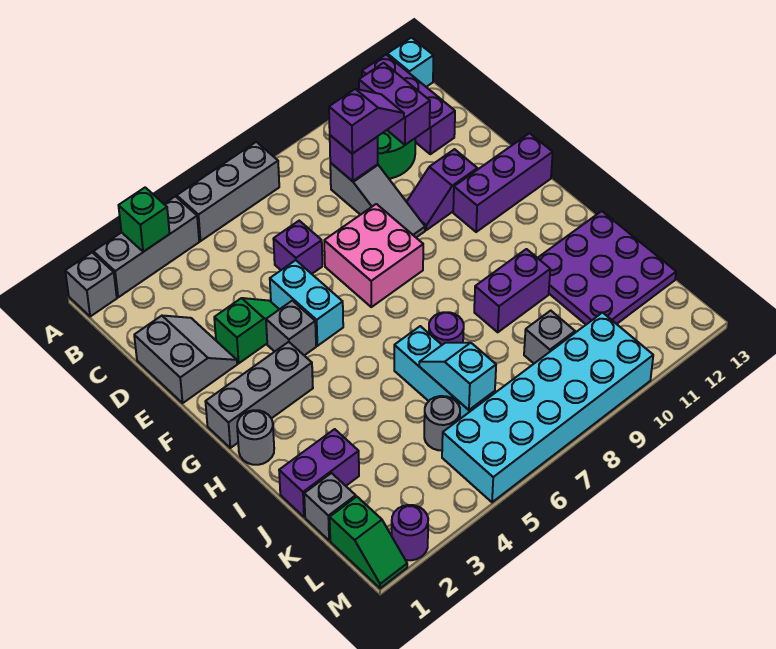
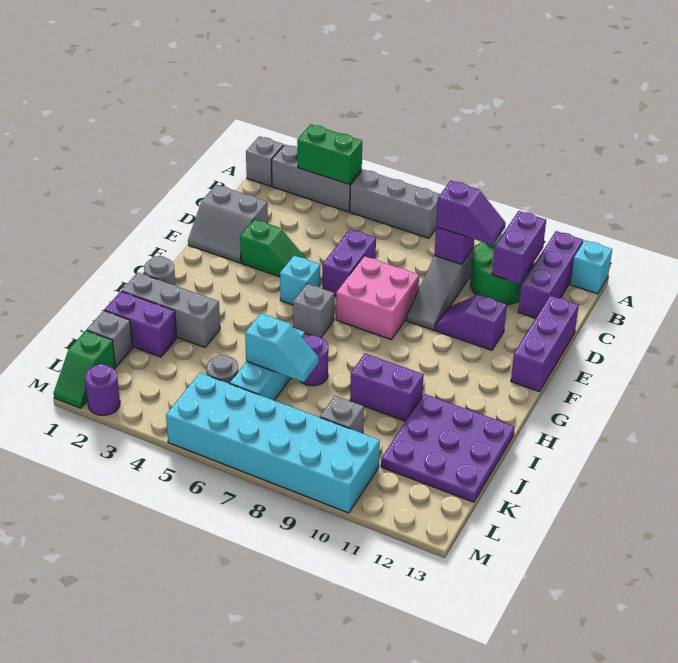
green 1x1 brick [118,188,170,252] -> green 1x2 brick [297,124,362,184]
grey 2x2 slope [134,316,237,403] -> grey 2x2 slope turned to [188,185,268,263]
purple 1x1 brick [273,221,322,274] -> purple 1x2 brick [322,229,376,296]
cyan 1x2 brick [270,260,343,346] -> cyan 1x1 brick [280,256,320,305]
grey 1x1 brick [266,301,316,355] -> grey 1x1 brick moved to [293,284,334,338]
purple 1x3 brick [453,133,553,232] -> purple 1x3 brick turned to [511,296,579,392]
grey 1x3 brick [205,342,313,448] -> grey 1x3 brick moved to [122,272,220,347]
cyan 1x2 slope [419,343,496,410] -> cyan 1x2 slope turned to [245,313,319,382]

